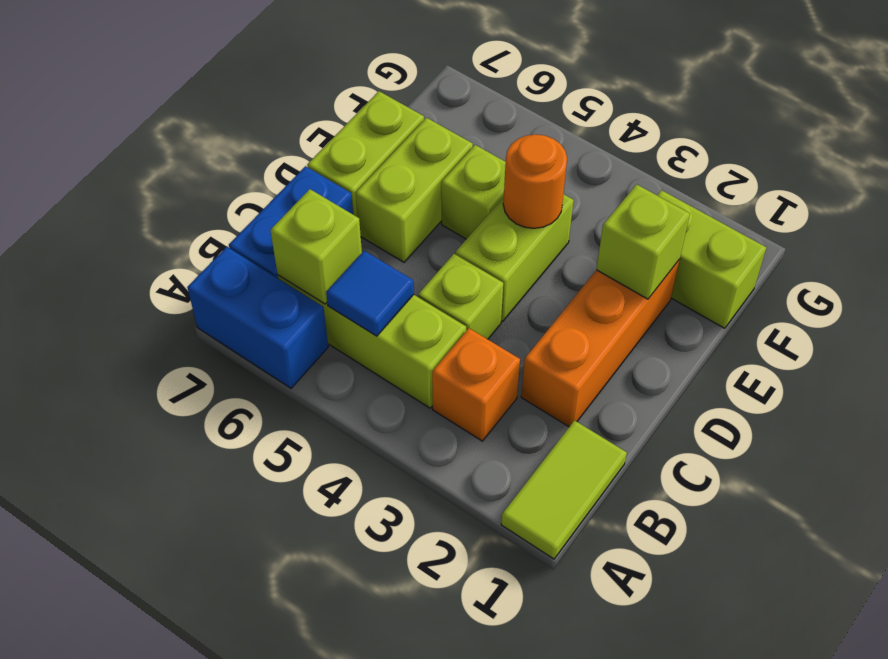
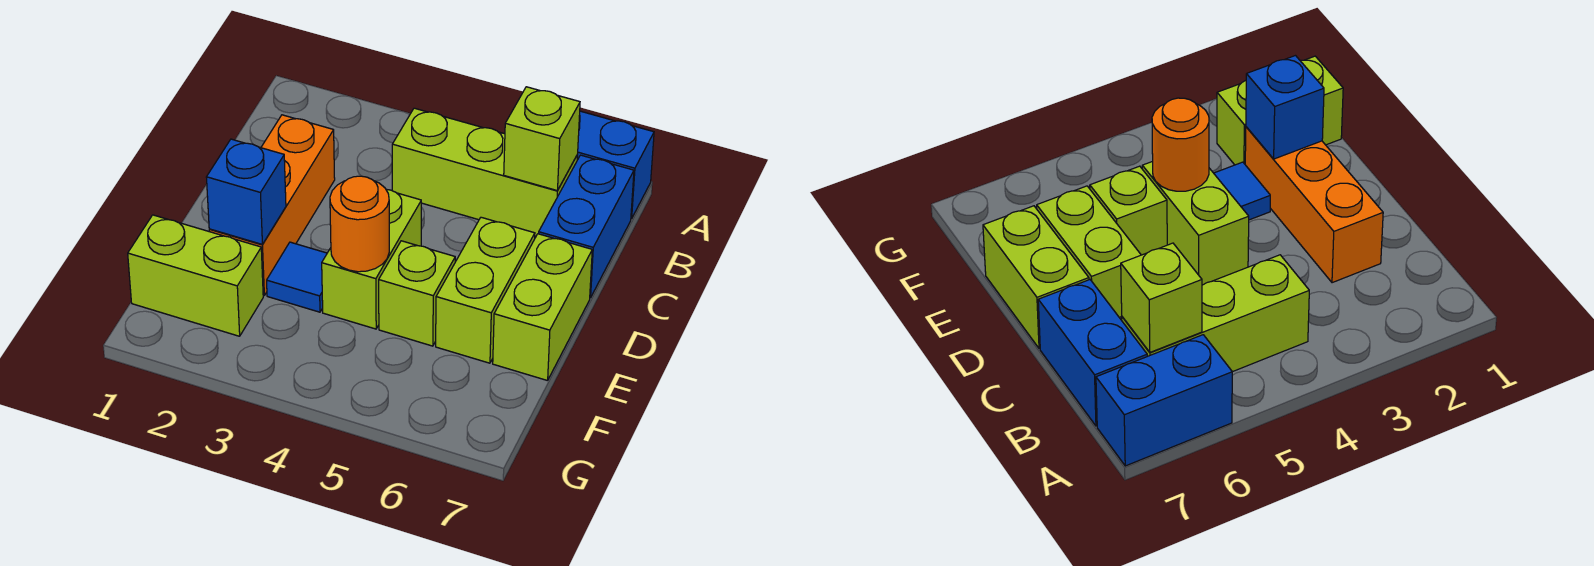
lime 1x2 tile [501,420,627,559] -> none
orange 1x1 brick [432,328,520,441] -> none
blue 1x1 tile [326,251,414,336] -> blue 1x1 tile moved to [267,242,327,312]
lime 1x1 brick [418,254,503,339] -> none
lime 1x1 brick [596,184,690,299] -> blue 1x1 brick [206,139,286,244]

